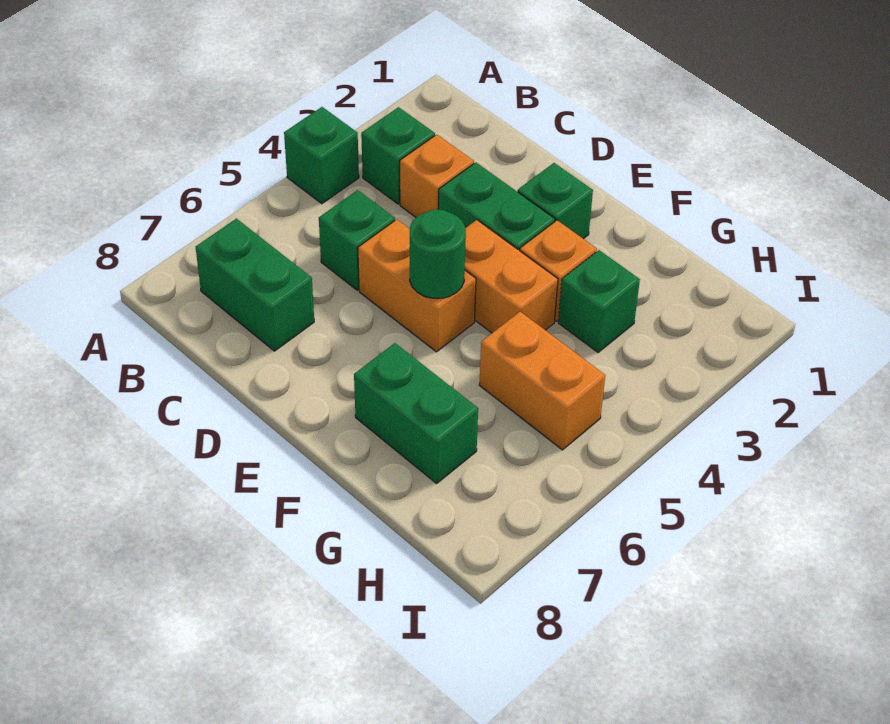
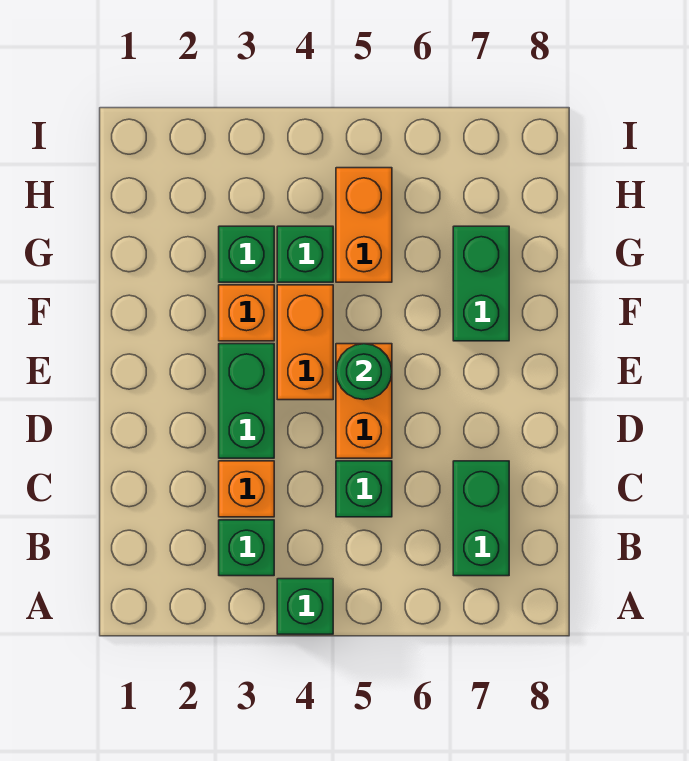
green 1x1 brick [518,163,593,239] -> green 1x1 brick moved to [277,226,333,282]

